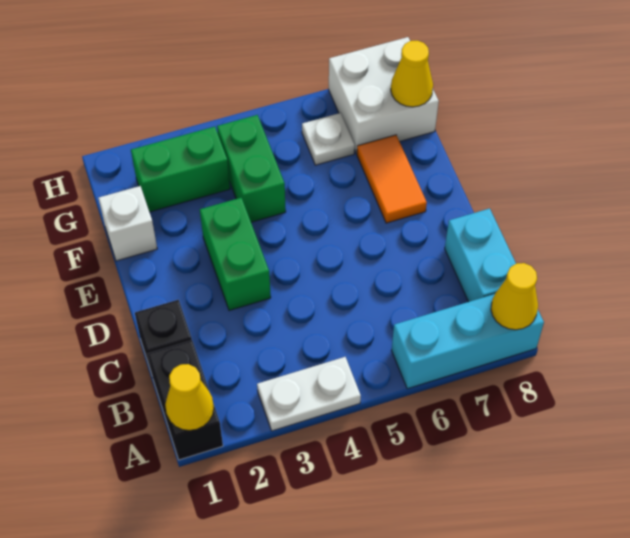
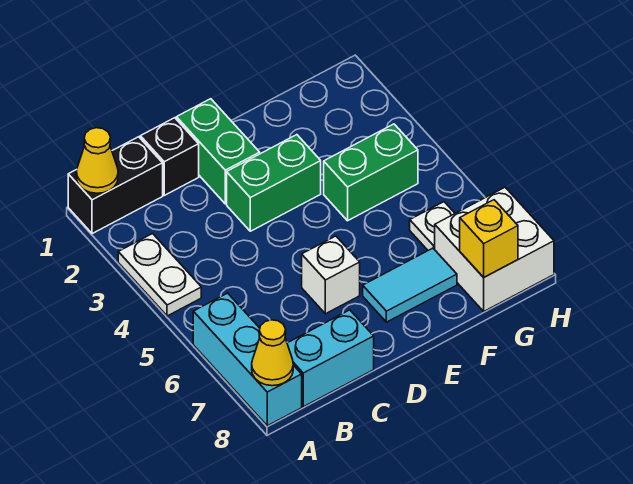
orange 1x2 tile [357,135,427,223] -> cyan 1x2 tile [363,248,457,322]
white 1x1 brick [98,186,157,261] -> white 1x1 brick moved to [302,236,360,314]
green 1x2 brick [131,127,230,212] -> green 1x2 brick moved to [176,99,260,204]
yellow 1x1 cone [391,41,433,107] -> yellow 1x1 brick [460,200,518,277]

